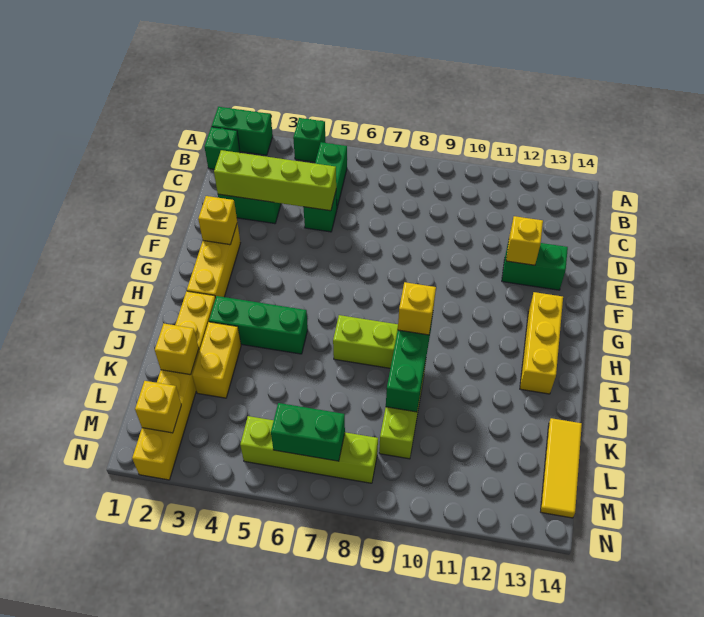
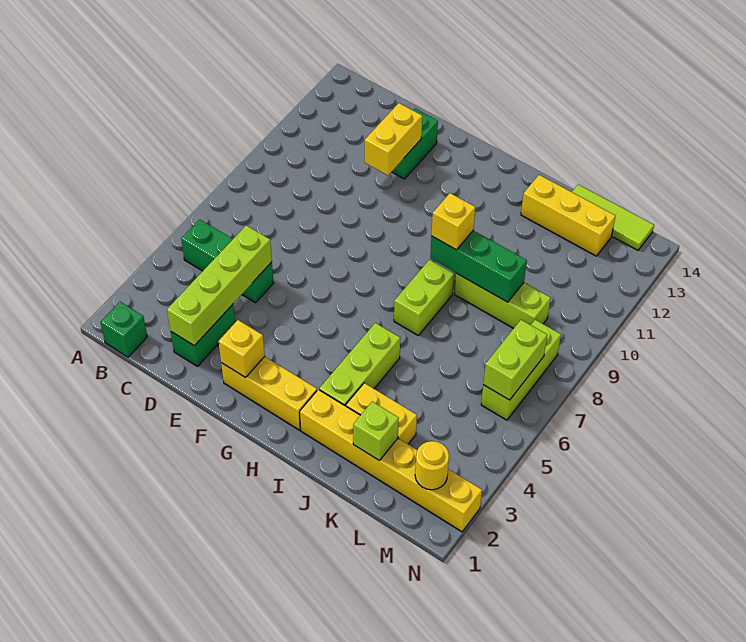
green 1x2 brick [212,107,273,155] -> none
green 1x1 brick [293,118,326,162] -> none
yellow 1x1 brick [506,216,543,265] -> yellow 1x2 brick [365,103,422,175]
yellow 1x3 brick [520,292,563,394] -> yellow 1x3 brick moved to [521,175,616,256]
green 1x3 brick [209,296,308,354] -> lime 1x3 brick [319,323,400,406]
yellow 1x1 brick [155,323,199,375] -> lime 1x1 brick [353,402,399,460]
yellow 1x3 tile [541,418,582,518] -> lime 1x3 tile [572,185,654,250]
yellow 1x1 brick [135,381,181,433] -> yellow 1x1 round brick [415,441,449,490]
lime 1x4 brick [240,416,378,483] -> lime 1x3 brick [481,320,561,420]
green 1x2 brick [271,403,345,461] -> lime 1x2 brick [483,320,547,400]

